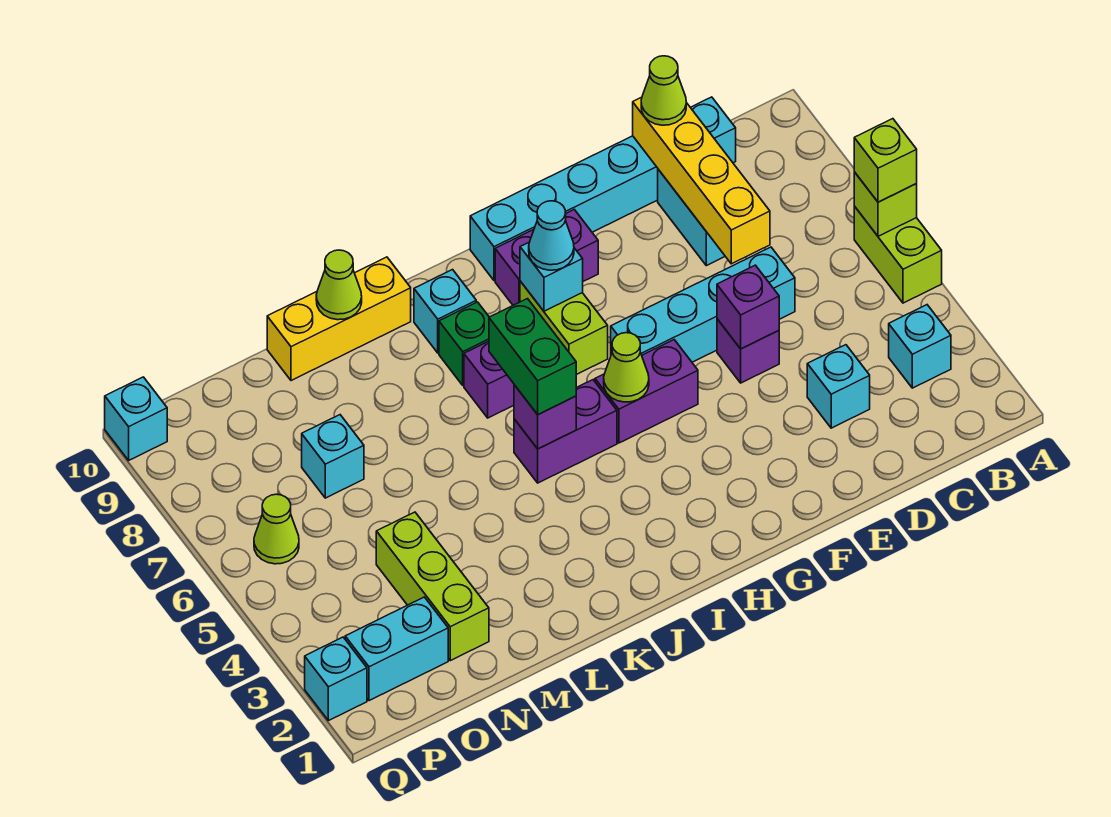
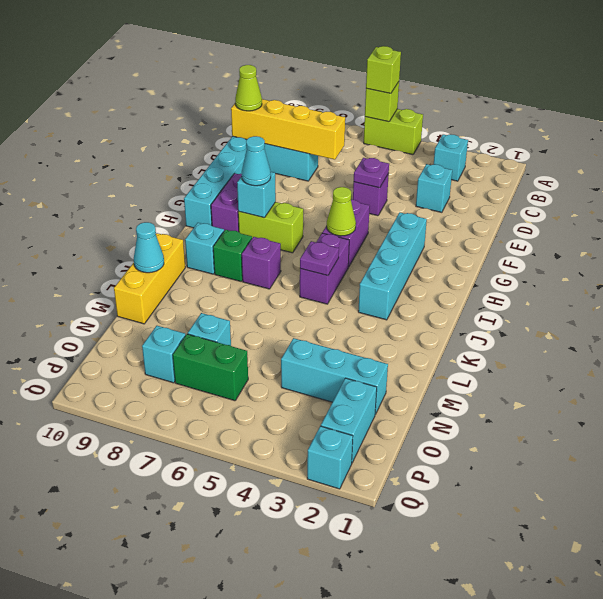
cyan 1x4 brick [611,247,795,362] -> cyan 1x4 brick moved to [358,212,427,320]
purple 1x1 brick [717,265,779,349] -> purple 1x1 plate [354,158,389,188]
purple 1x1 brick [514,385,576,449] -> purple 1x1 plate [300,241,339,276]
green 1x2 brick [489,299,576,415] -> green 1x2 brick moved to [173,334,248,401]
lime 1x1 cone [316,250,362,320] -> cyan 1x1 cone [134,222,164,273]
lime 1x3 brick [376,512,489,661] -> cyan 1x3 brick [281,338,388,414]
lime 1x1 cone [254,494,299,564] -> none
cyan 1x1 brick [105,377,167,460] -> cyan 1x1 brick moved to [142,326,186,383]

